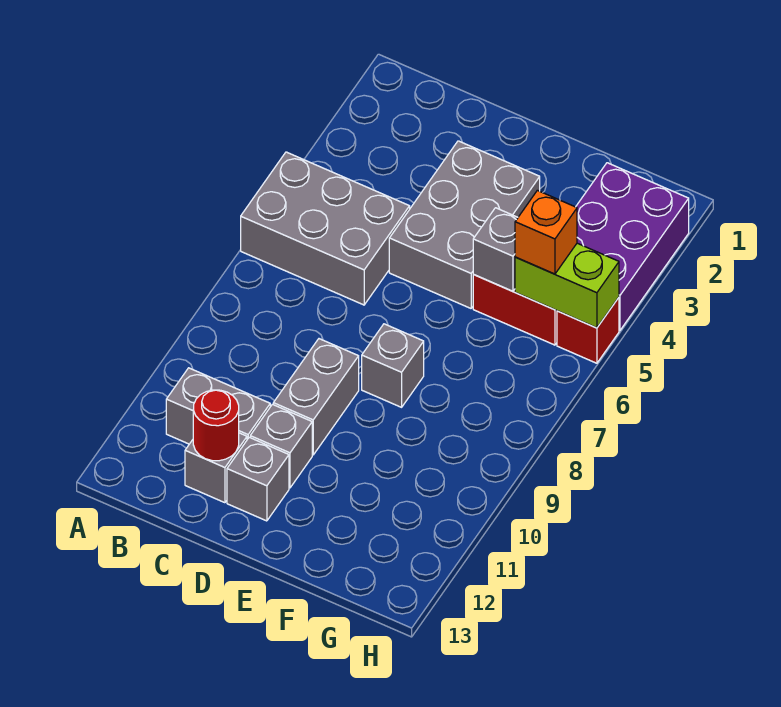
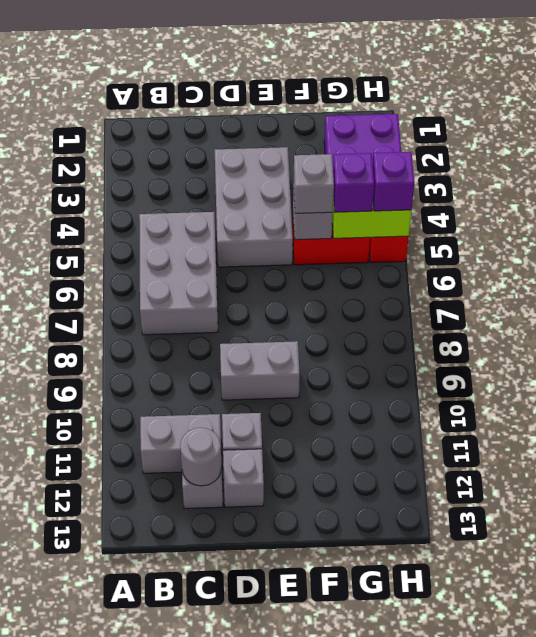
grey 2x3 brick [241,152,410,305] -> grey 2x3 brick turned to [139,212,218,335]
red 1x1 round brick [193,390,239,461] -> grey 1x1 round brick [180,428,222,486]
grey 1x2 brick [273,339,359,455] -> grey 1x2 brick turned to [220,341,300,400]
grey 1x1 brick [362,324,424,407] -> grey 1x1 brick moved to [294,154,334,213]
orange 1x1 brick [515,190,577,274] -> purple 1x1 brick [333,153,374,212]
none -> purple 1x1 brick [373,152,414,211]

